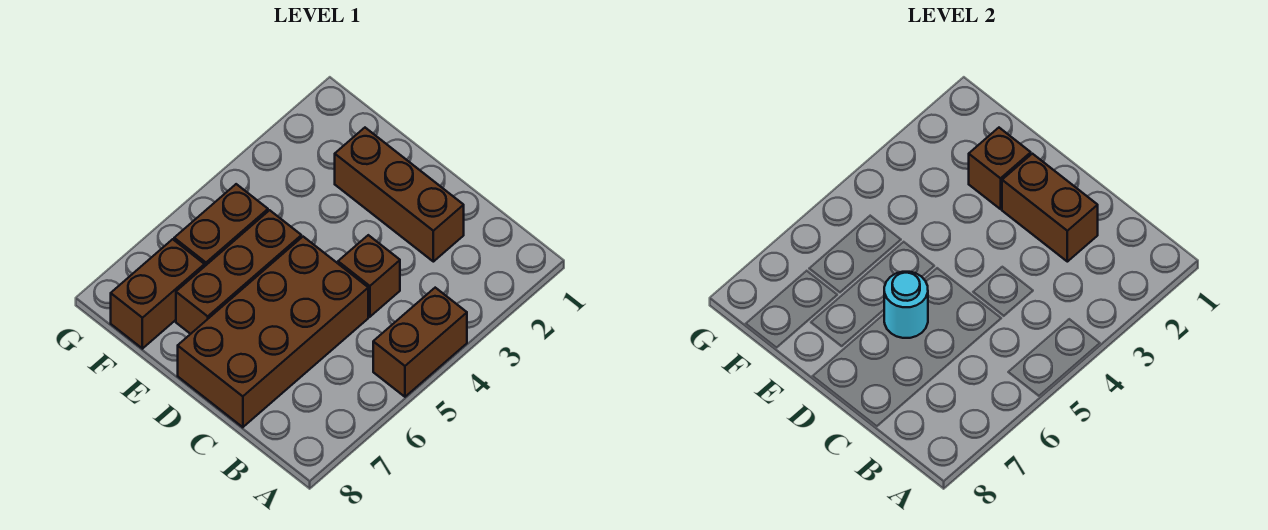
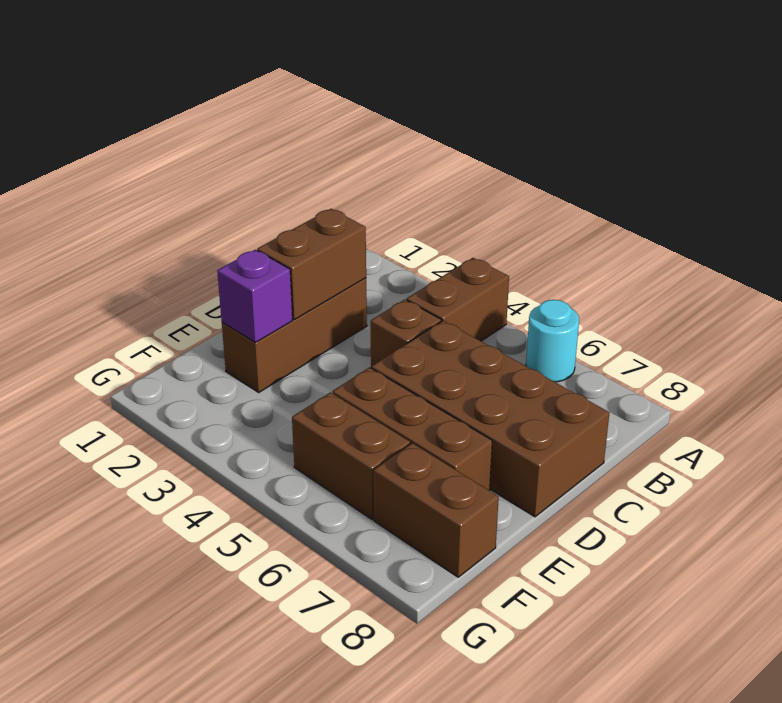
brown 1x2 brick [373,288,467,397] -> brown 1x2 brick turned to [407,258,509,341]
cyan 1x1 round brick [884,272,928,338] -> cyan 1x1 round brick moved to [526,300,579,382]
brown 1x1 brick [969,128,1031,209] -> purple 1x1 brick [217,250,293,342]

